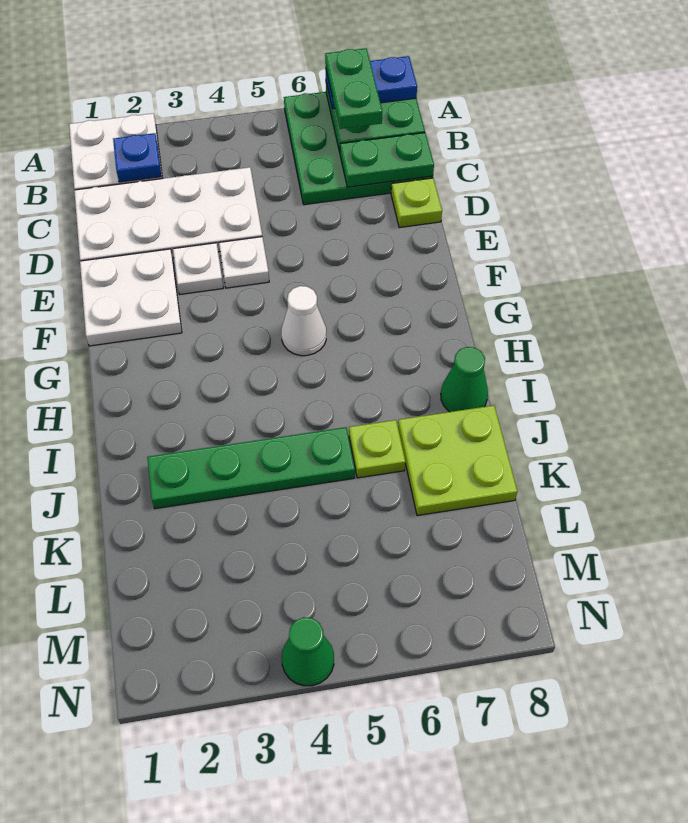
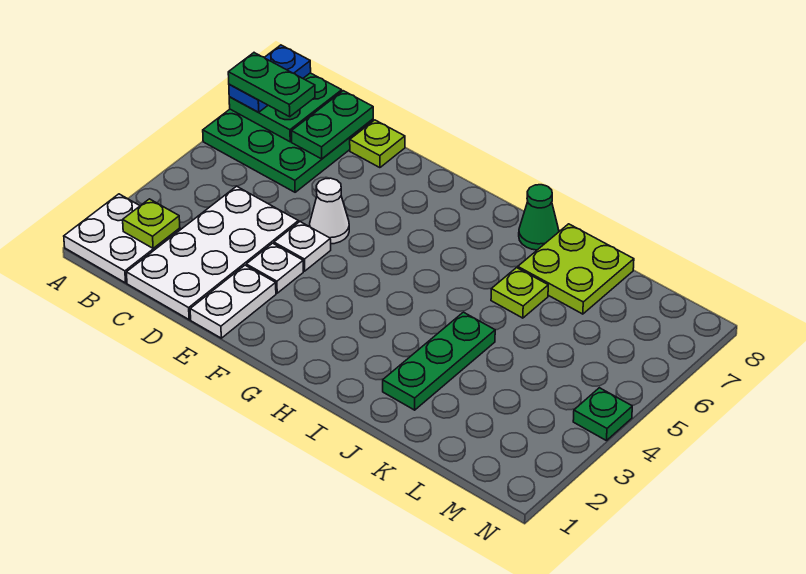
blue 1x1 plate [113,133,162,182] -> lime 1x1 plate [123,199,180,248]
white 2x2 plate [80,249,182,346] -> white 1x2 plate [190,265,276,338]
white 1x1 cone [281,286,326,356] -> white 1x1 cone moved to [310,178,349,244]
green 1x4 plate [147,427,355,509] -> green 1x3 plate [383,312,495,410]
green 1x1 cone [282,617,334,686] -> green 1x1 plate [573,388,632,441]

